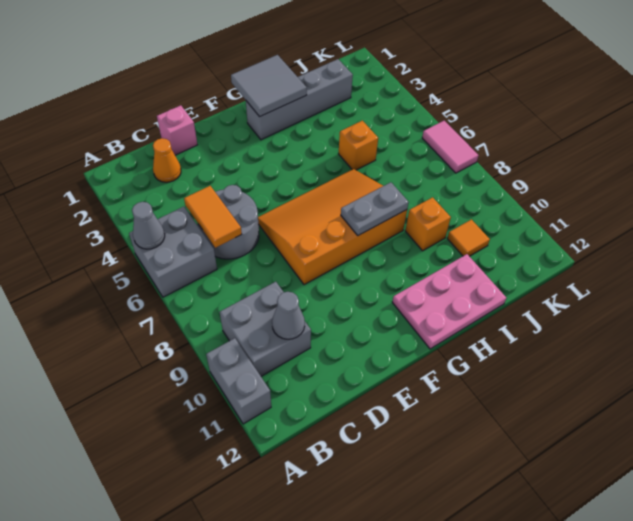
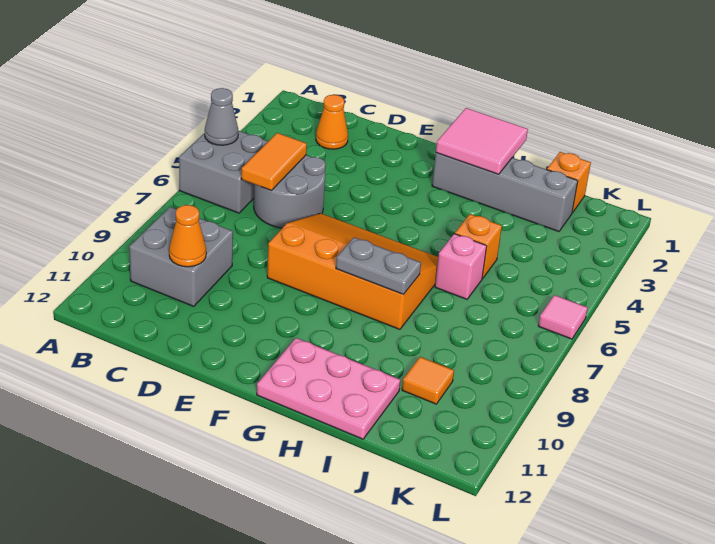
grey 1x2 brick [206,338,271,424] -> none
grey 1x1 cone [272,292,305,339] -> orange 1x1 cone [169,205,206,267]
pink 1x1 brick [157,105,197,155] -> pink 1x1 brick moved to [435,234,487,299]
grey 2x2 tile [231,55,307,117] -> pink 2x2 tile [436,108,528,174]
orange 1x1 brick [405,197,451,251] -> orange 1x1 brick moved to [547,152,591,213]
pink 1x2 tile [422,121,478,173] -> pink 1x1 tile [538,295,588,339]

